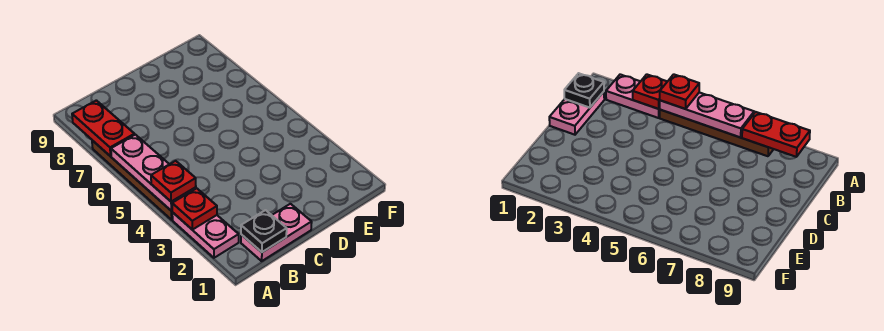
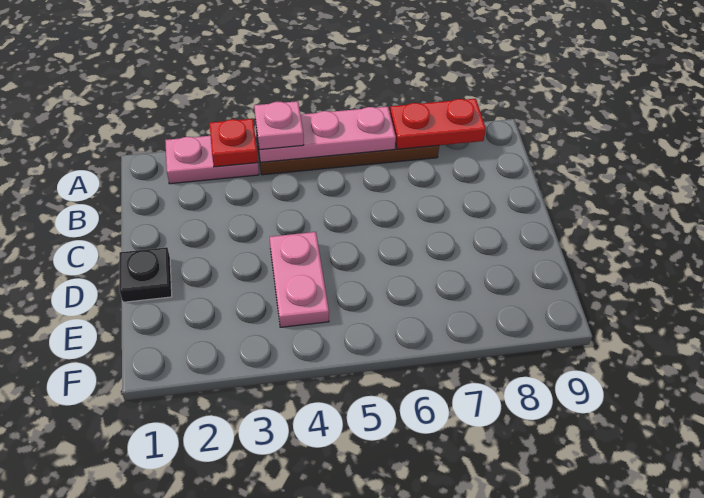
red 1x1 plate [151,161,196,202] -> pink 1x1 plate [254,101,304,150]
pink 1x2 plate [241,204,312,261] -> pink 1x2 plate moved to [270,232,329,327]
black 1x1 plate [241,210,287,252] -> black 1x1 plate moved to [119,247,172,302]

